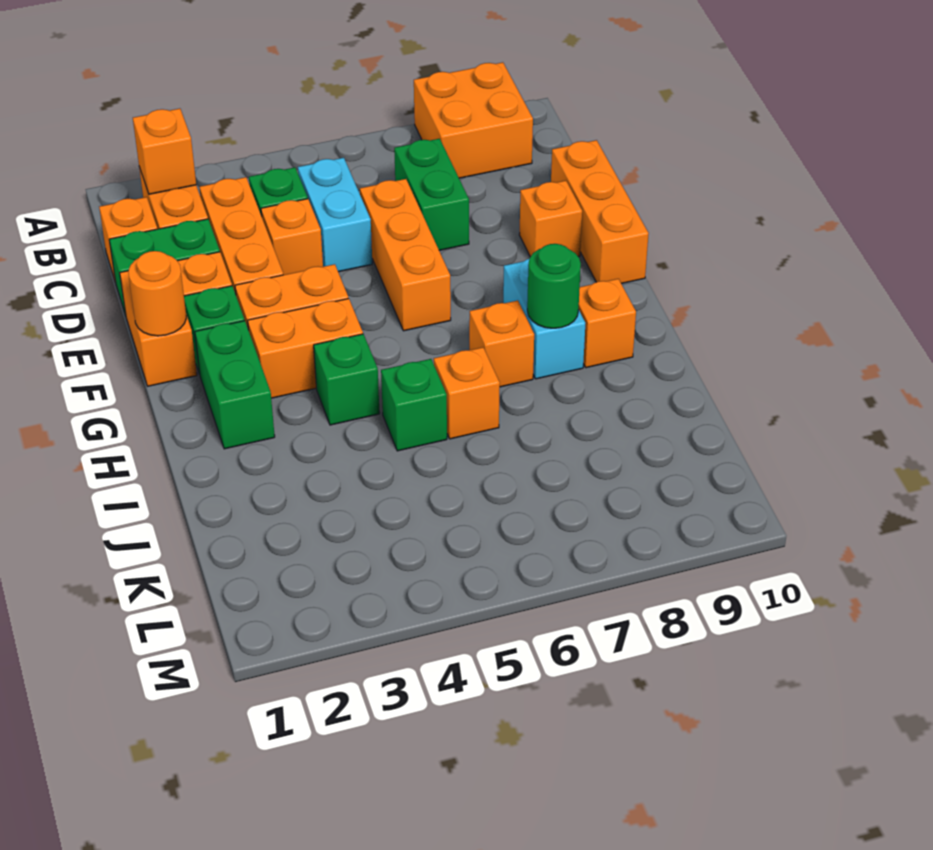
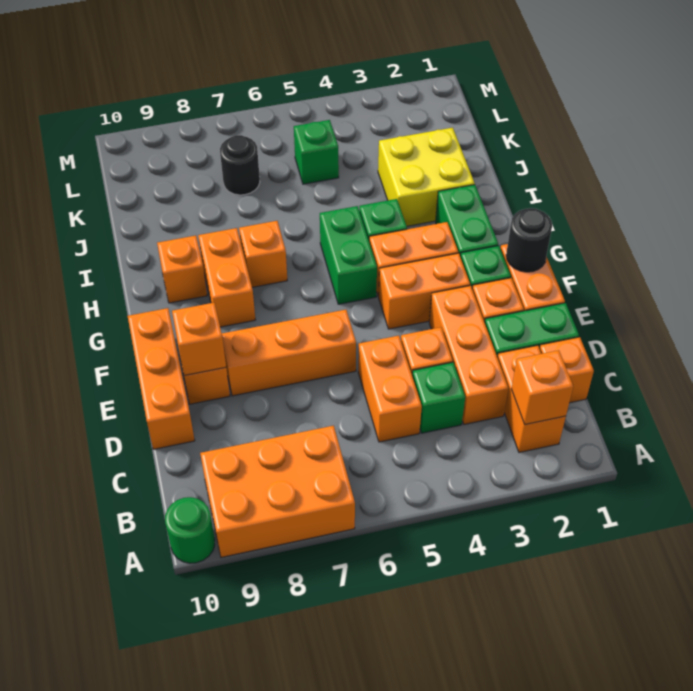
orange 2x2 brick [414,62,533,178] -> orange 2x3 brick [200,426,355,557]
cyan 1x2 brick [298,158,372,272] -> orange 1x2 brick [358,336,422,442]
green 1x2 brick [394,139,469,250] -> green 1x2 brick moved to [320,206,377,304]
orange 1x3 brick [360,179,451,331] -> orange 1x3 brick turned to [222,310,356,396]
orange 1x1 round brick [128,251,186,336] -> black 1x1 round brick [506,208,552,272]
cyan 1x2 brick [503,259,585,379] -> orange 1x2 brick [198,228,255,327]
green 1x1 round brick [527,244,581,328] -> green 1x1 round brick moved to [165,497,215,563]
none -> yellow 2x2 brick [378,128,475,226]
green 1x1 brick [381,359,447,451] -> green 1x1 brick moved to [294,120,339,184]
orange 1x1 brick [434,347,500,439] -> orange 1x1 brick moved to [172,303,226,375]
none -> black 1x1 round brick [220,135,260,195]

